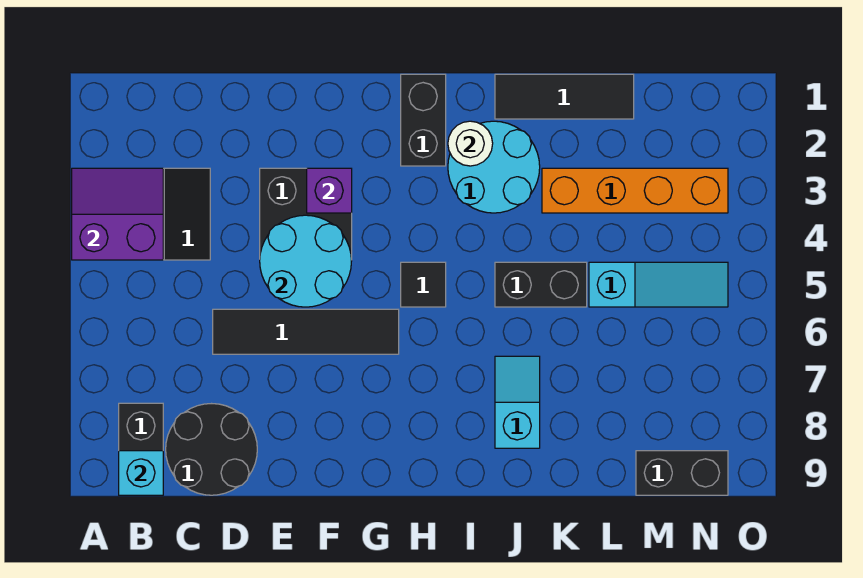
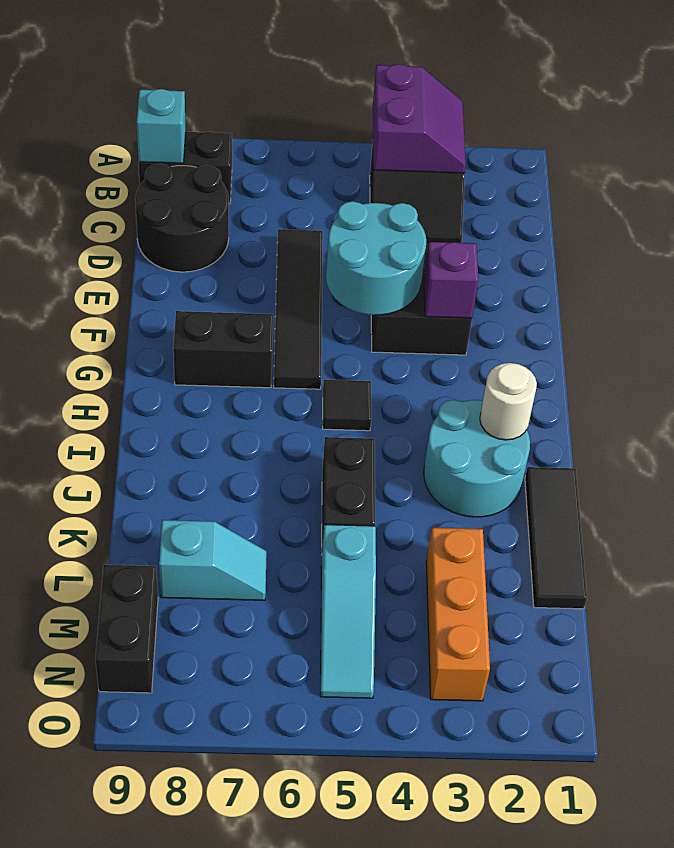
black 1x2 brick [401,74,446,166] -> black 1x2 brick moved to [173,311,273,388]
cyan 1x2 slope [495,356,540,448] -> cyan 1x2 slope moved to [159,520,267,600]
orange 1x4 brick [542,168,728,213] -> orange 1x3 brick [426,528,490,701]

